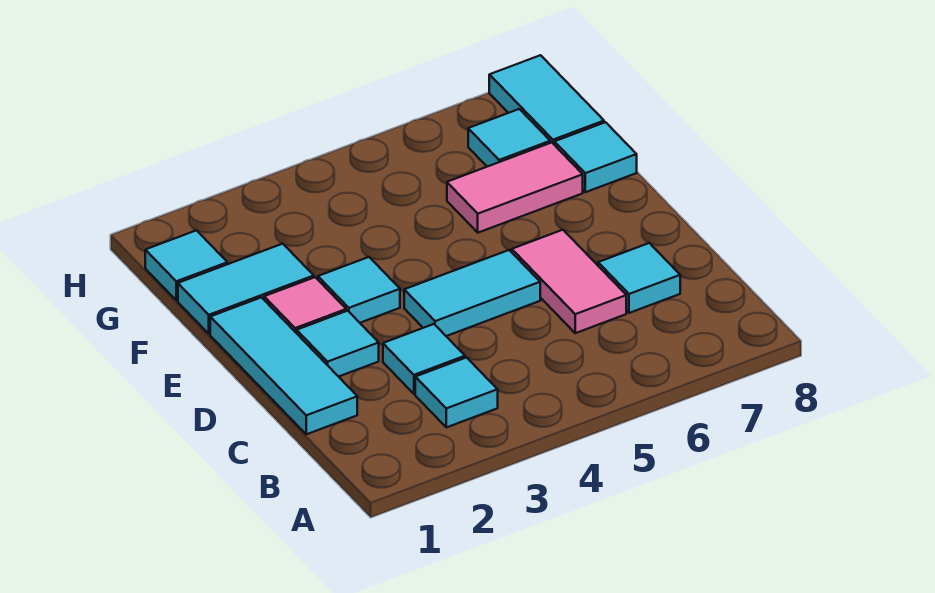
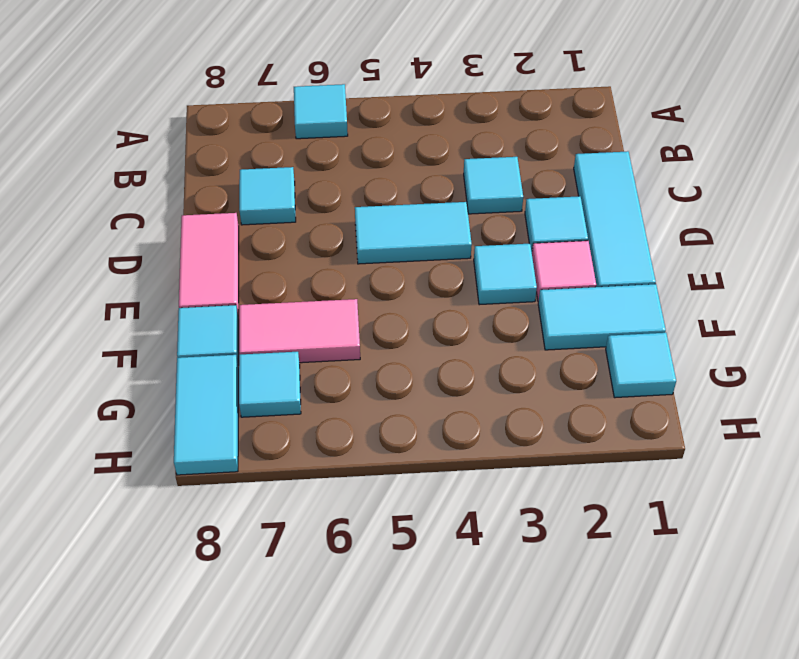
cyan 1x1 tile [415,357,498,427] -> cyan 1x1 tile moved to [294,84,348,139]
pink 1x2 tile [512,230,626,333] -> pink 1x2 tile moved to [179,213,239,313]

